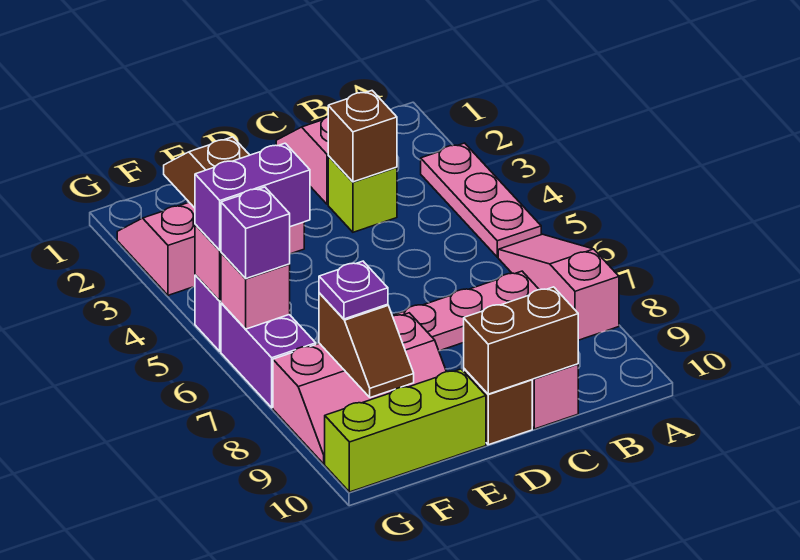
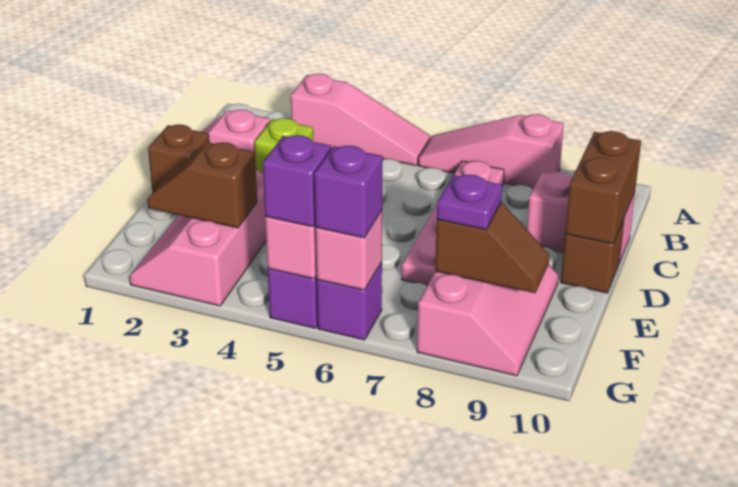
pink 1x3 plate [421,143,541,257] -> pink 1x3 slope [291,74,430,165]
brown 1x1 brick [328,91,397,182] -> brown 1x1 brick moved to [148,125,209,193]
lime 1x3 brick [325,369,486,492] -> none
purple 1x2 brick [195,143,310,250] -> purple 1x1 brick [263,135,331,227]
purple 1x2 brick [221,303,316,408] -> purple 1x1 brick [317,262,382,340]

